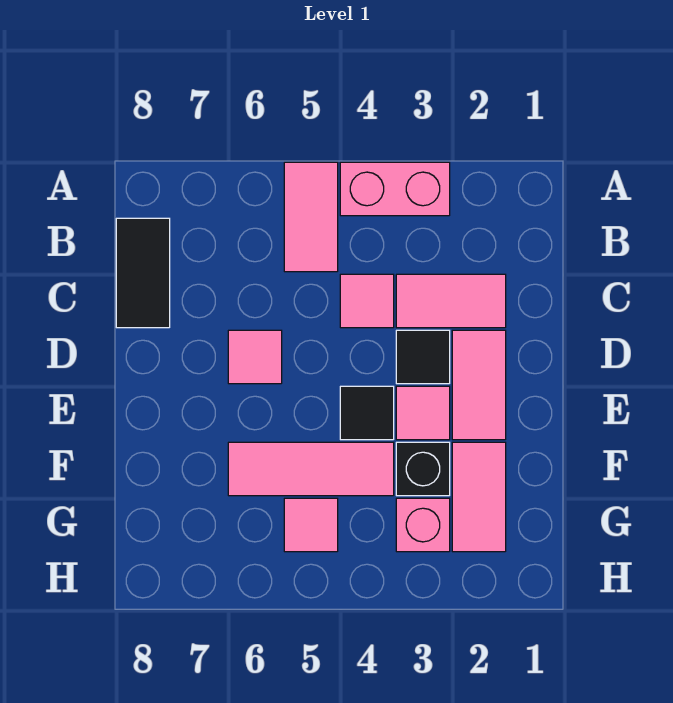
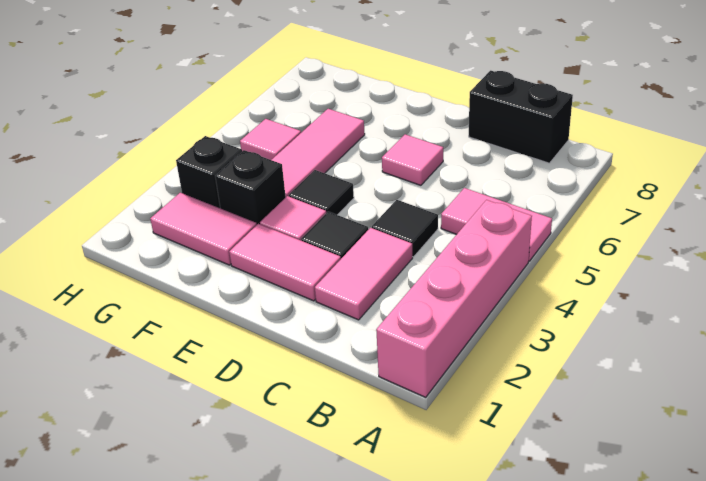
pink 1x2 brick [340,162,450,216] -> pink 1x4 brick [376,200,532,397]
black 1x2 tile [116,218,170,328] -> black 1x2 brick [469,71,573,163]
pink 1x1 tile [340,274,394,328] -> black 1x1 tile [372,200,438,257]
pink 1x1 brick [396,498,450,552] -> black 1x1 brick [176,136,242,208]

